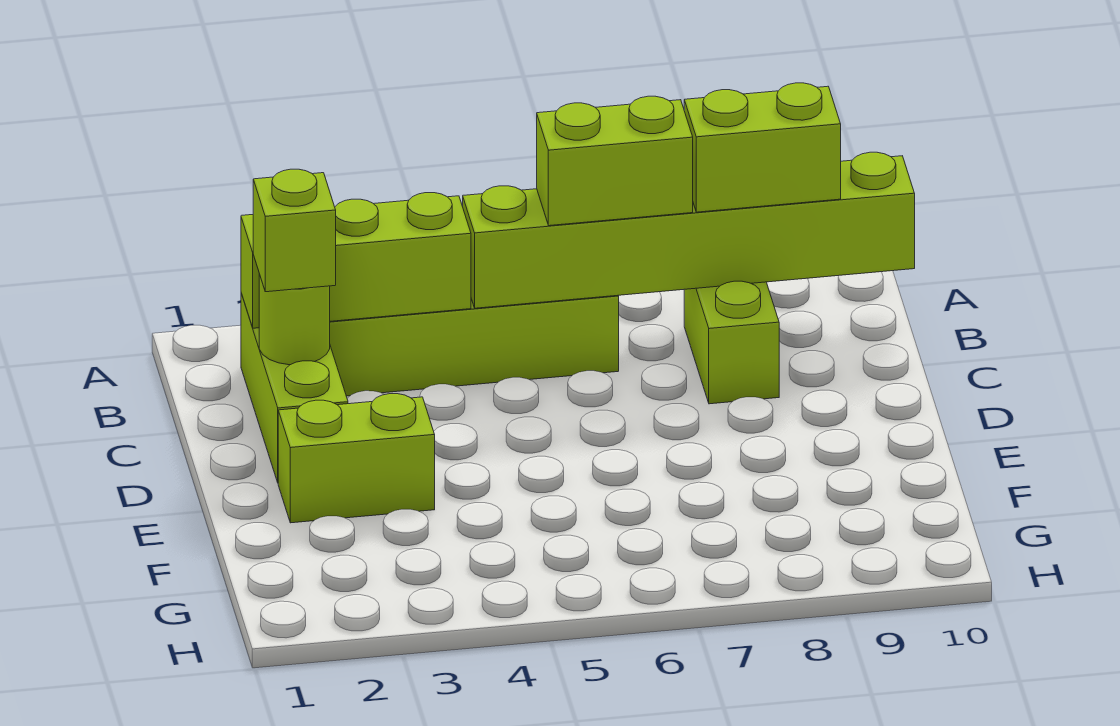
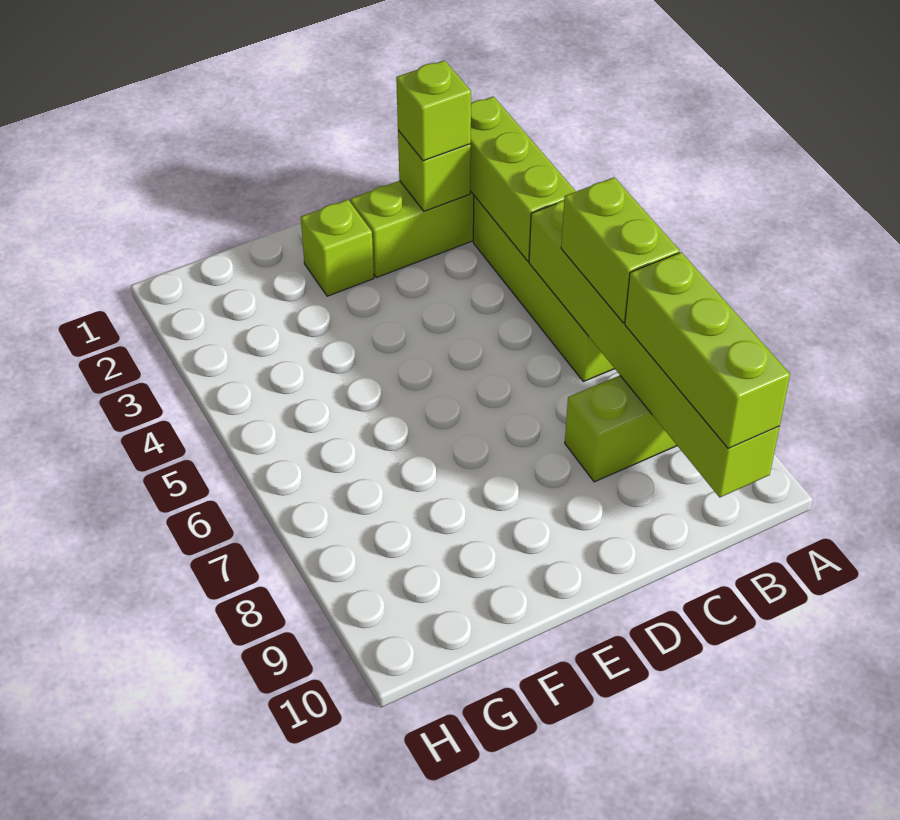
lime 1x2 brick [684,83,841,212] -> lime 1x3 brick [625,252,790,449]
lime 1x1 round brick [259,274,330,365] -> lime 1x1 brick [398,130,471,211]
lime 1x2 brick [278,394,435,523] -> lime 1x1 brick [301,200,374,296]

